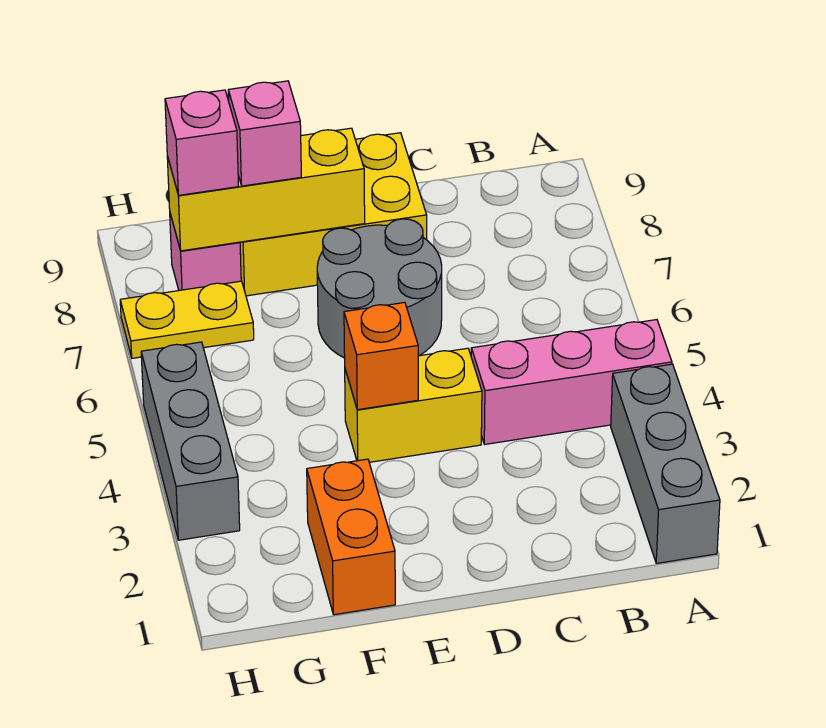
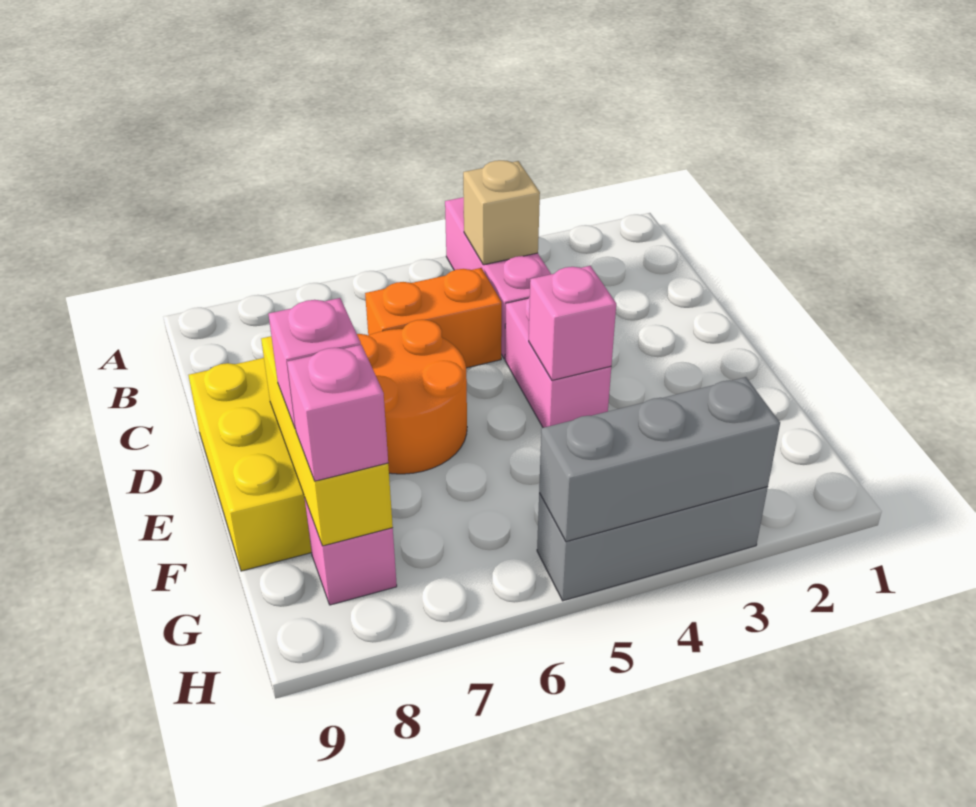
grey 1x3 brick [611,364,720,563] -> grey 1x3 brick moved to [539,377,780,542]
none -> tan 1x1 brick [463,160,540,265]
yellow 1x2 brick [345,348,482,462] -> pink 1x2 brick [505,297,611,428]
grey 2x2 round brick [317,219,442,358] -> orange 2x2 round brick [357,320,467,474]
orange 1x1 brick [344,302,418,410] -> pink 1x1 brick [529,266,616,380]
orange 1x2 brick [307,459,395,615] -> orange 1x2 brick moved to [365,268,502,368]
yellow 1x2 plate [120,281,254,358] -> none

